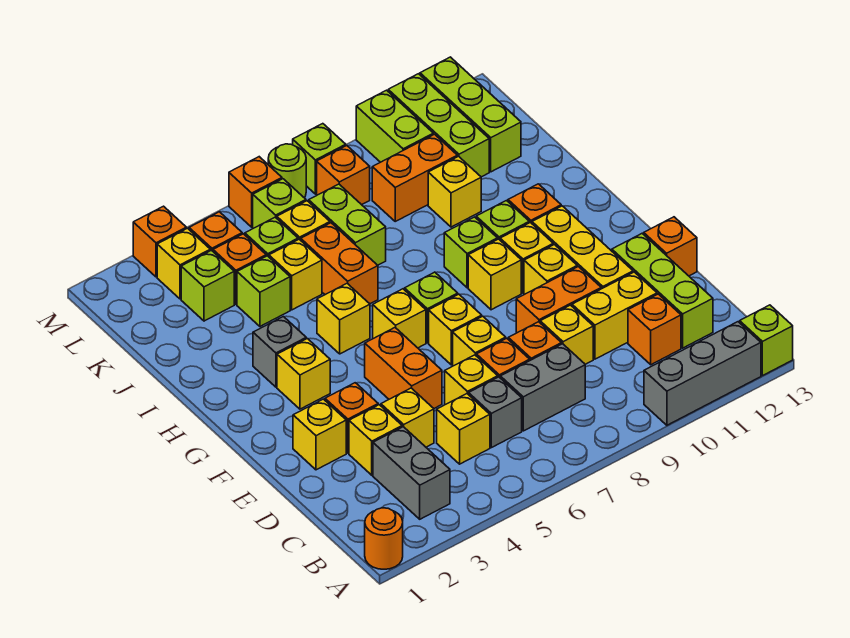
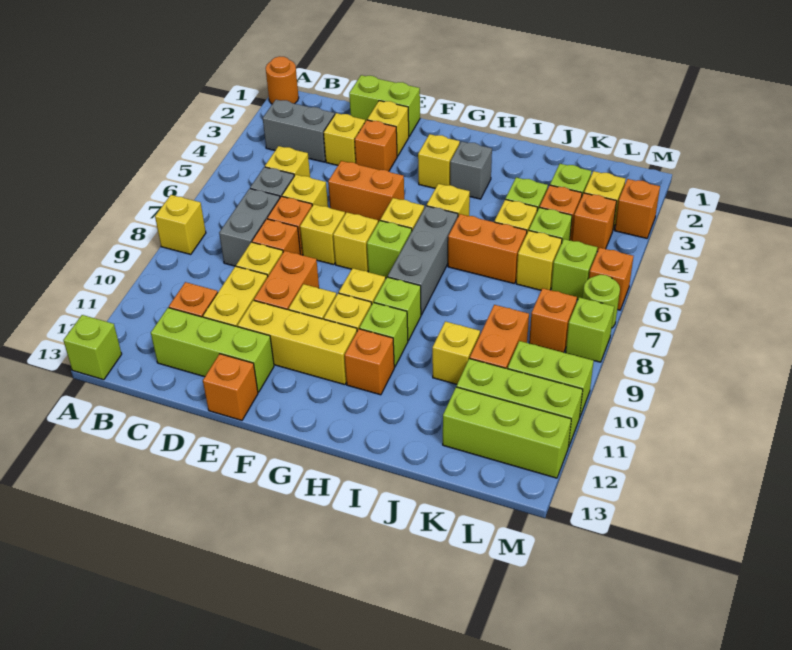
grey 1x3 brick [644,322,761,425] -> grey 1x3 brick moved to [388,206,458,315]
yellow 1x1 brick [381,388,434,447] -> yellow 1x1 brick moved to [155,195,206,255]
lime 1x2 brick [309,184,386,265] -> lime 1x2 brick moved to [349,75,420,136]

